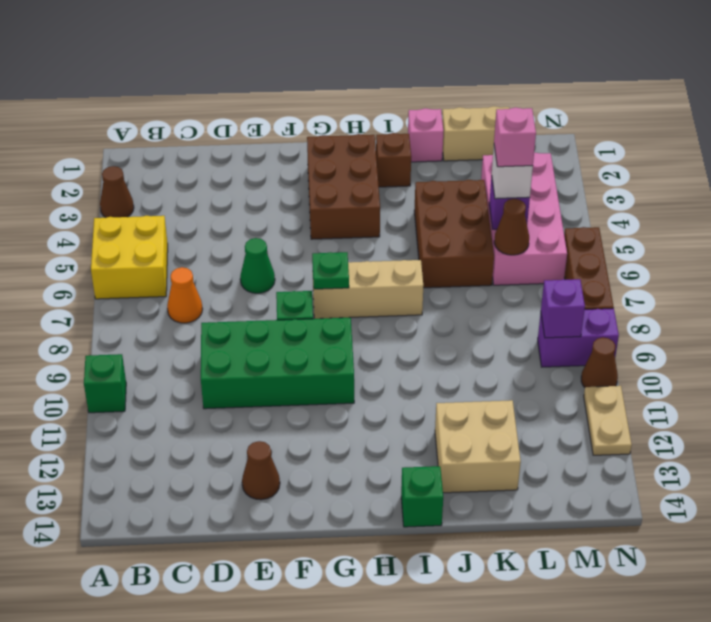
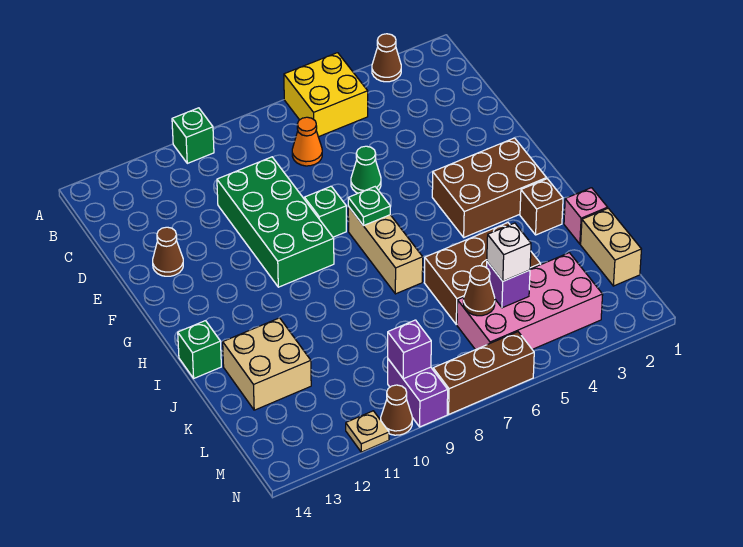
pink 1x1 brick [494,107,536,167] -> none
tan 1x2 plate [584,386,632,455] -> tan 1x1 plate [346,411,389,452]

